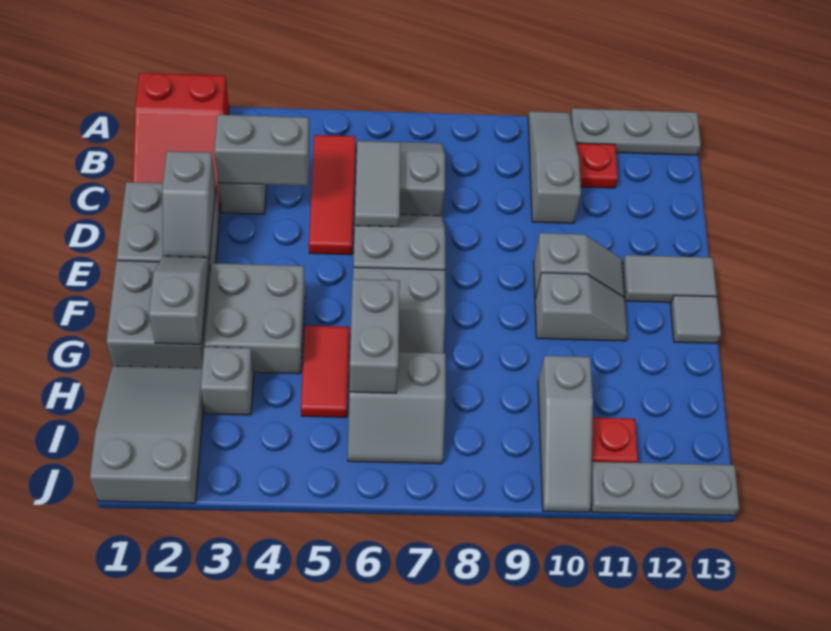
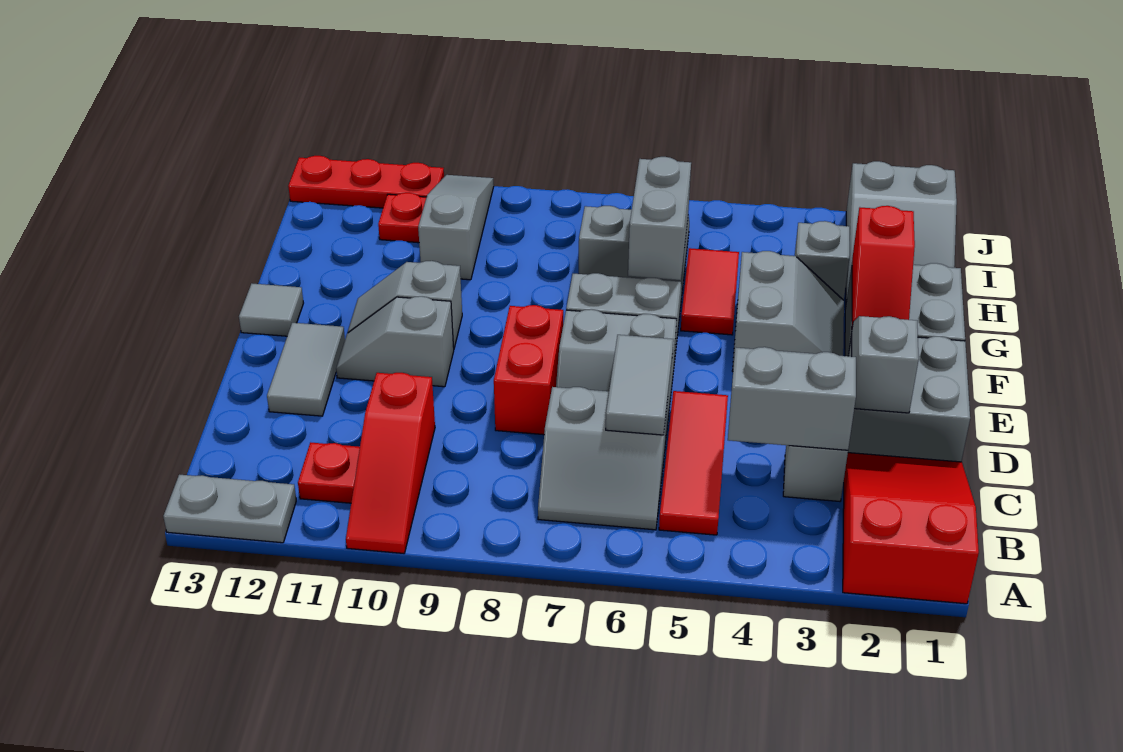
grey 1x3 slope [528,111,581,223] -> red 1x3 slope [346,373,435,553]
grey 1x3 plate [571,108,701,155] -> grey 1x2 plate [163,475,296,543]
none -> red 1x2 brick [494,305,563,435]
grey 1x2 tile [623,255,717,302] -> grey 1x2 tile turned to [267,323,345,416]
grey 1x2 slope [149,256,209,344] -> red 1x2 slope [852,206,915,326]
grey 2x2 brick [204,263,305,374] -> grey 2x2 slope [732,251,844,371]
grey 1x3 plate [591,462,739,516] -> red 1x3 plate [288,156,444,208]

